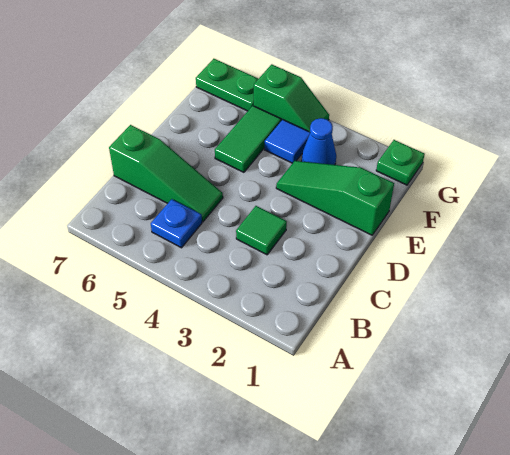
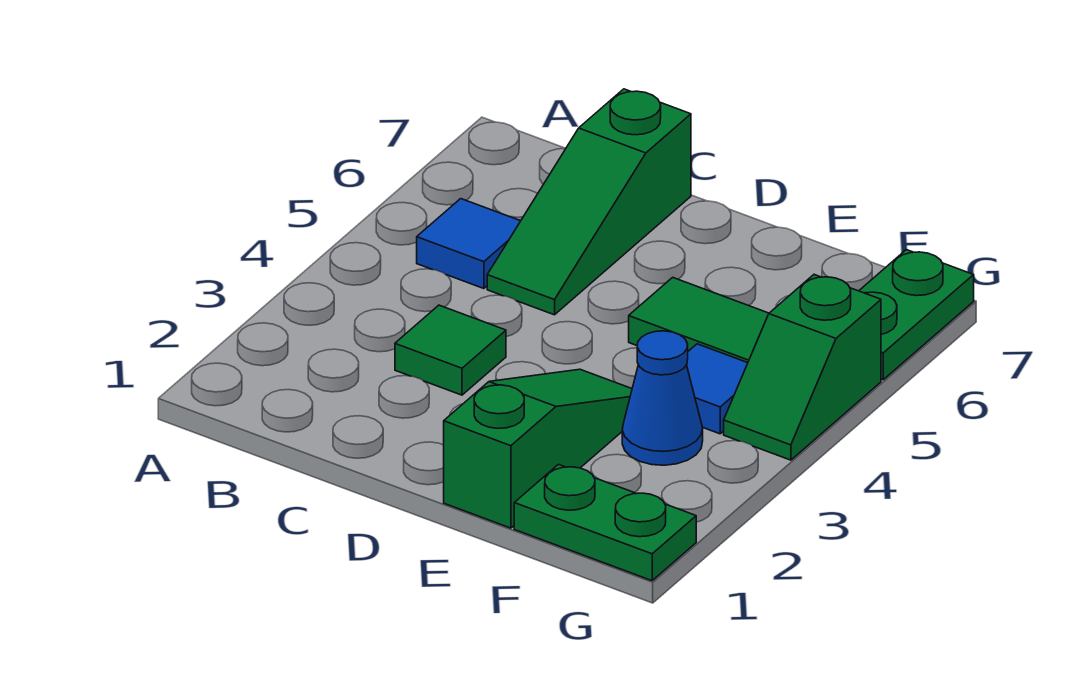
blue 1x1 plate [151,199,202,248] -> blue 1x1 tile [417,199,520,289]
green 1x1 plate [376,140,425,185] -> green 1x2 plate [514,464,696,581]

